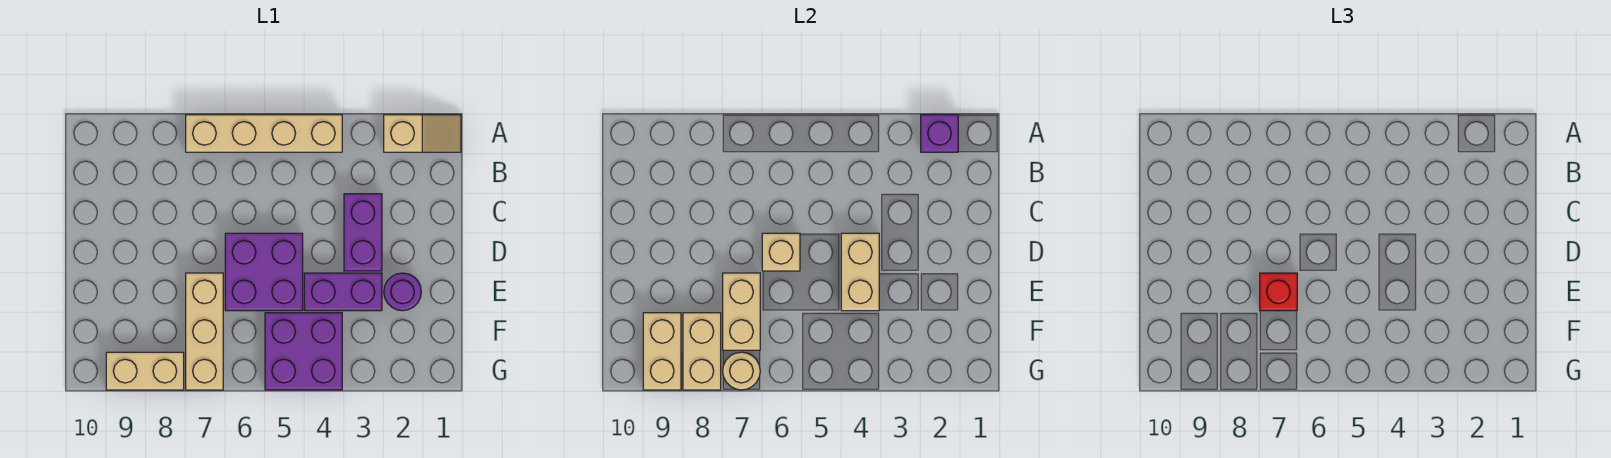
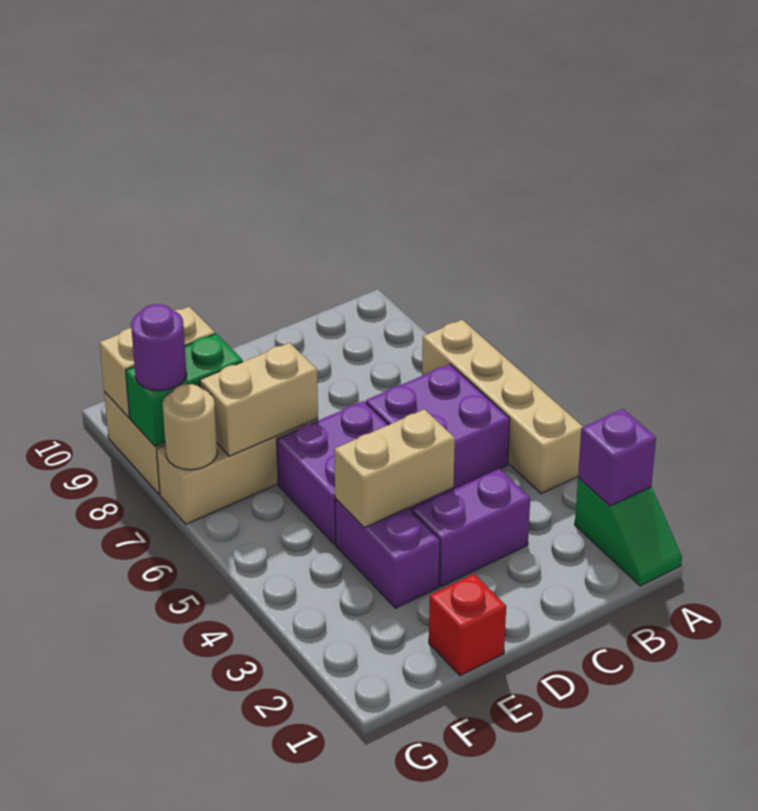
tan 1x2 slope [384,115,461,152] -> green 1x2 slope [575,478,682,586]
tan 1x1 brick [762,233,800,271] -> none
purple 1x1 round brick [384,273,421,311] -> purple 1x1 round brick moved to [131,304,187,391]
red 1x1 brick [1260,273,1297,311] -> red 1x1 brick moved to [429,574,506,676]
purple 2x2 brick [265,313,342,390] -> purple 2x2 brick moved to [366,364,510,503]
tan 1x2 brick [683,313,721,390] -> green 1x2 brick [126,334,243,447]

